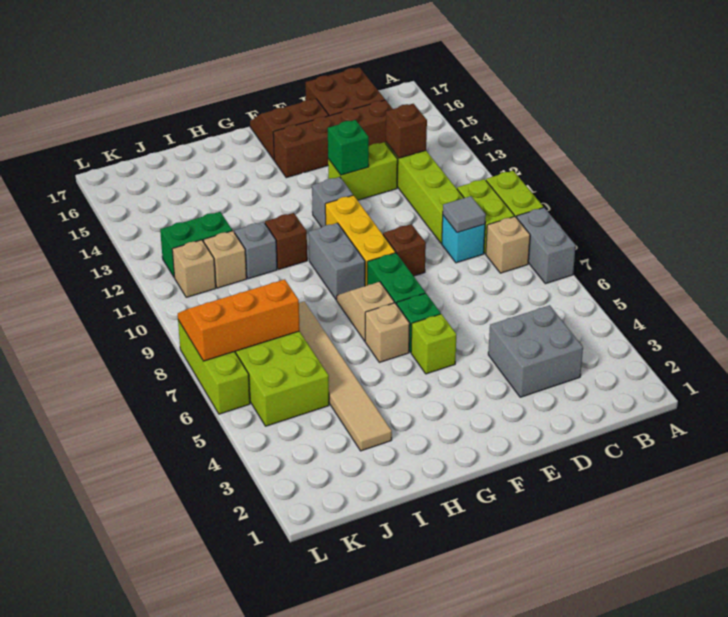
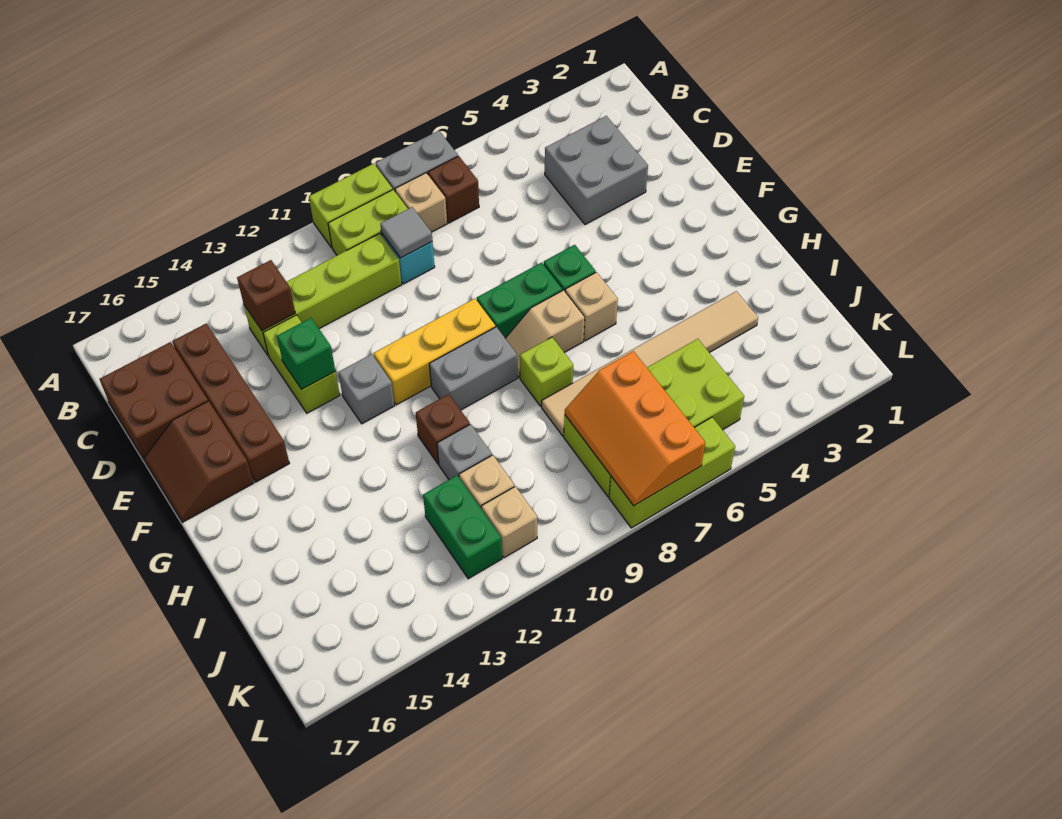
brown 1x1 brick [383,224,426,276] -> brown 1x1 brick moved to [428,156,479,223]
lime 1x1 brick [411,314,456,374] -> lime 1x1 brick moved to [520,337,573,406]

